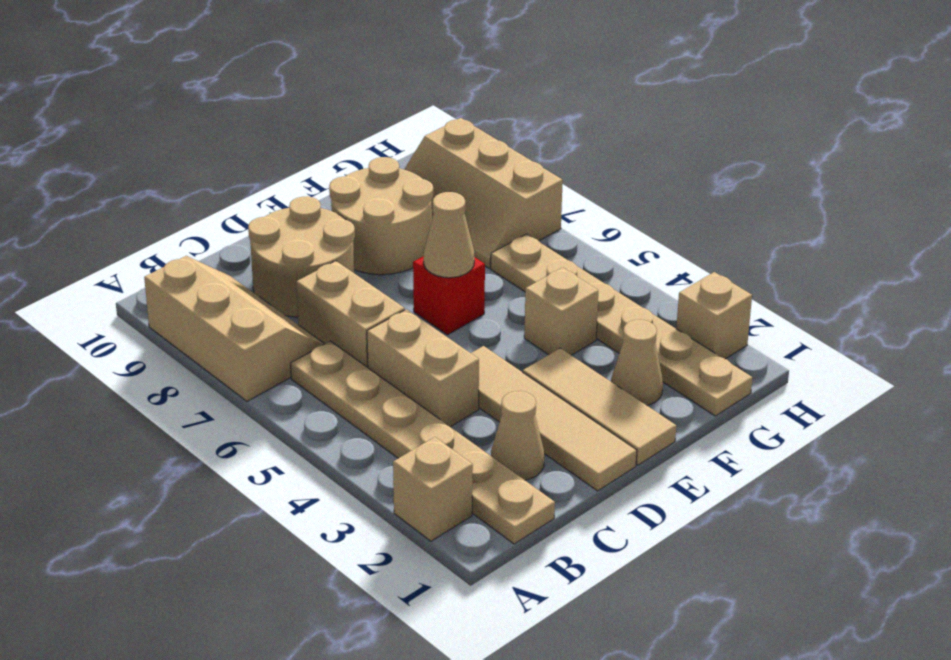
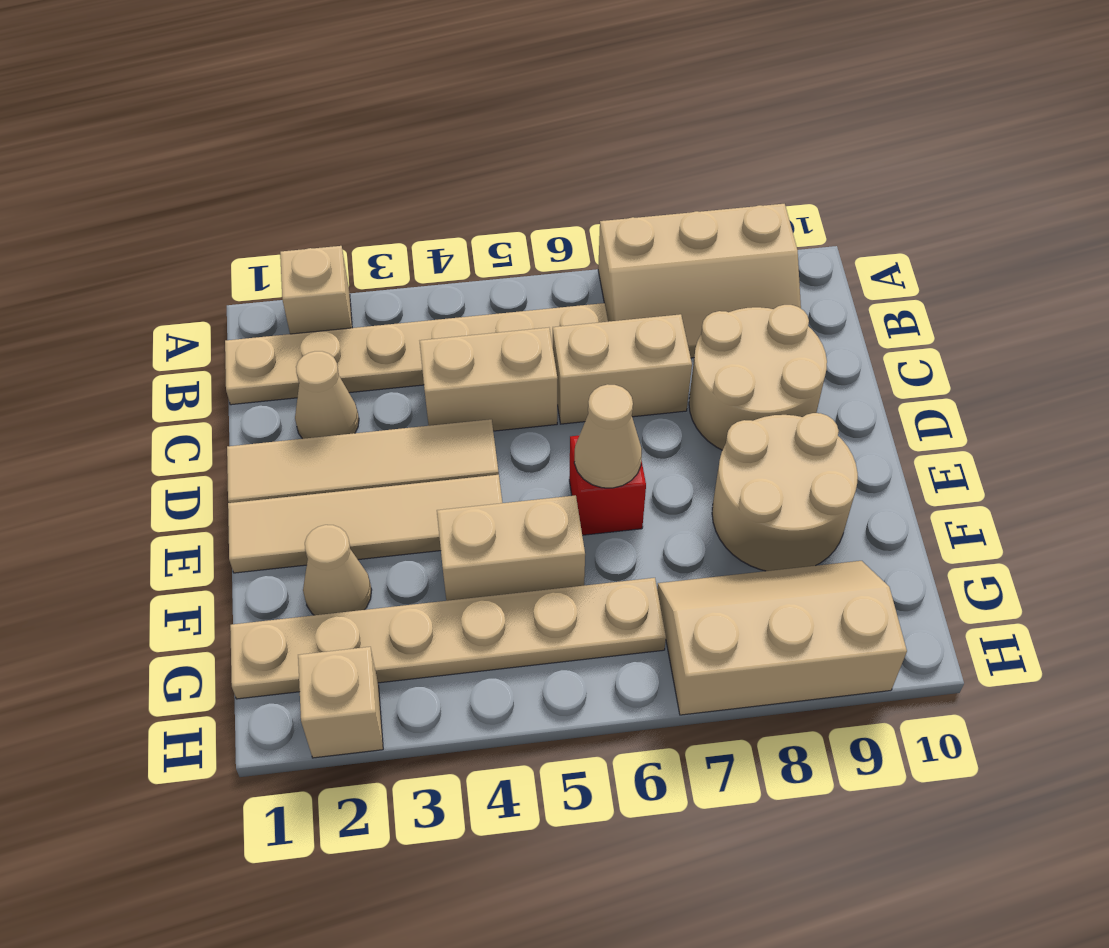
tan 1x3 tile [523,348,676,465] -> tan 1x4 tile [228,475,502,573]
tan 1x1 brick [524,268,598,355] -> tan 1x2 brick [437,495,585,601]

